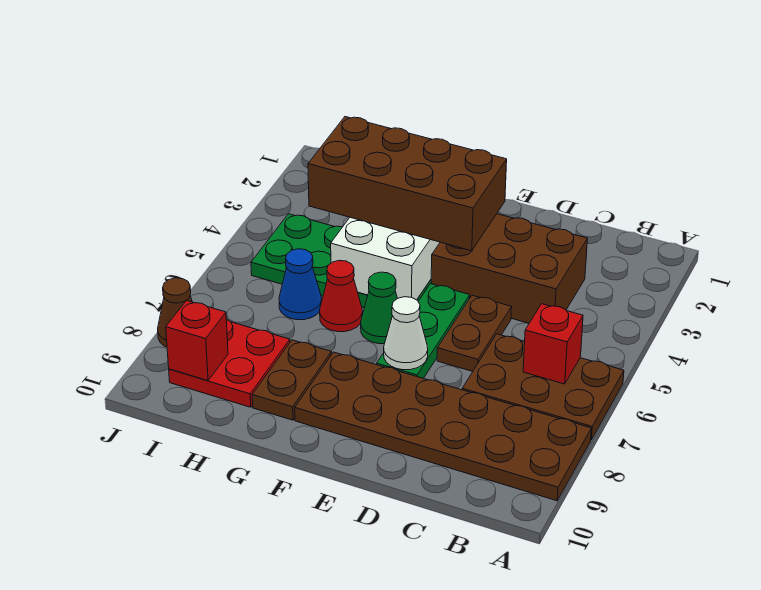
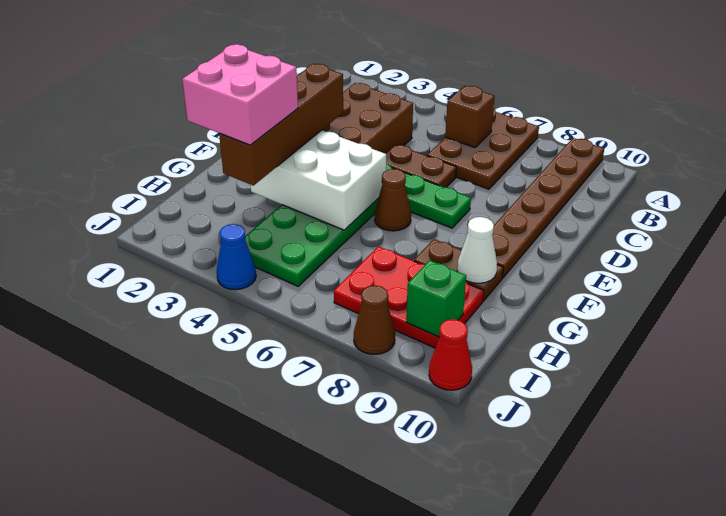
brown 2x6 plate [295,352,591,501] -> brown 1x6 plate [492,138,604,278]
red 1x1 brick [523,304,583,384] -> brown 1x1 brick [445,86,495,148]
brown 2x4 brick [308,117,507,251] -> brown 1x4 brick [219,64,343,186]
white 1x1 cone [384,297,428,370] -> white 1x1 cone moved to [457,217,497,283]
green 1x1 cone [361,272,397,344] -> brown 1x1 cone [375,169,411,231]
none -> pink 2x2 brick [182,44,298,145]
red 1x1 cone [320,260,362,332] -> red 1x1 cone moved to [429,319,472,390]
blue 1x1 cone [279,249,321,320] -> blue 1x1 cone moved to [217,224,256,290]
red 2x2 plate [169,319,290,407] -> red 2x3 plate [334,247,484,348]
red 1x1 brick [166,300,228,381] -> green 1x1 brick [406,260,466,337]

